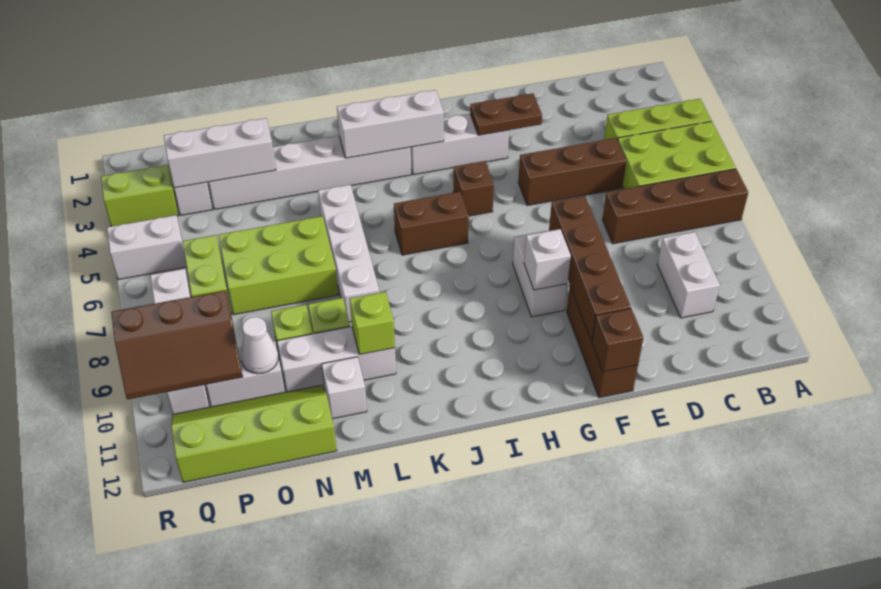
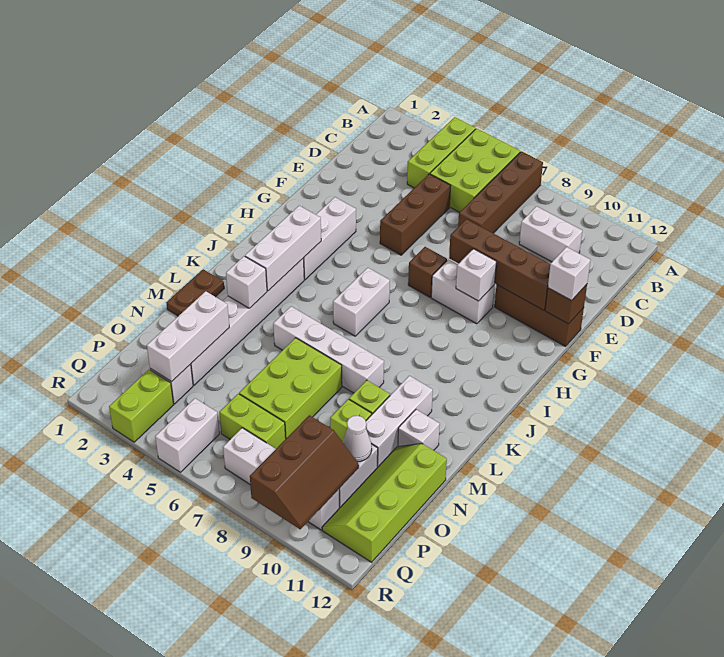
brown 1x2 plate [470,93,542,135] -> brown 1x2 plate moved to [166,269,224,316]
none -> white 1x1 brick [548,247,590,300]
brown 1x1 brick [453,161,494,216] -> brown 1x1 brick moved to [408,247,447,297]
brown 1x2 brick [394,192,469,255] -> white 1x2 brick [333,268,390,336]
none -> white 1x1 brick [226,256,267,308]
lime 1x1 brick [350,292,395,355] -> none

